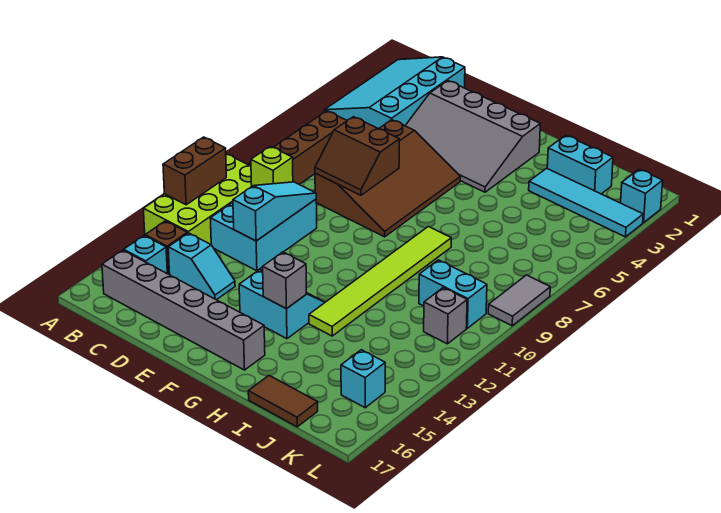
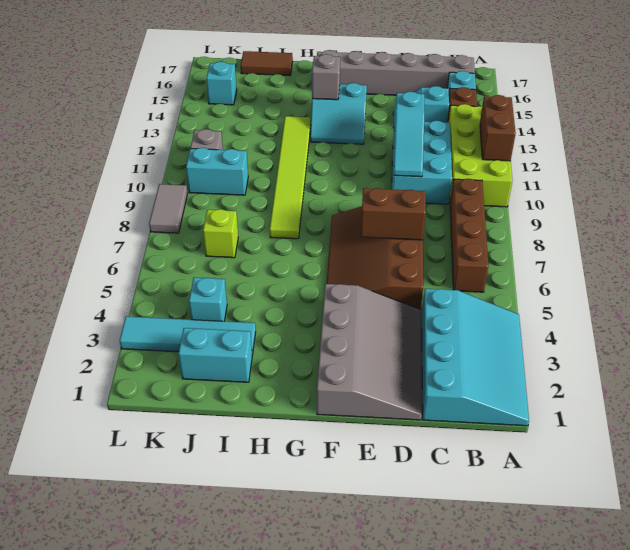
lime 1x1 brick [251,146,293,186] -> lime 1x1 brick moved to [203,209,238,258]
grey 3x4 slope [405,81,540,192] -> grey 3x4 slope turned to [317,284,422,420]
cyan 1x1 brick [621,169,663,223] -> cyan 1x1 brick moved to [189,278,227,321]

